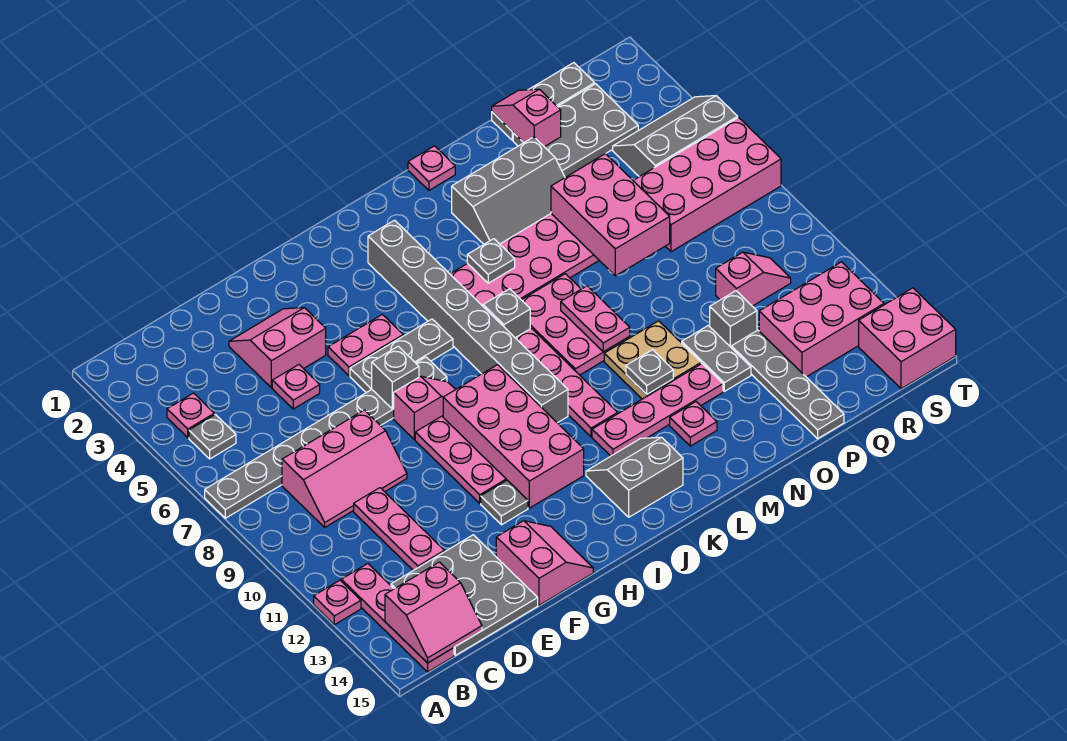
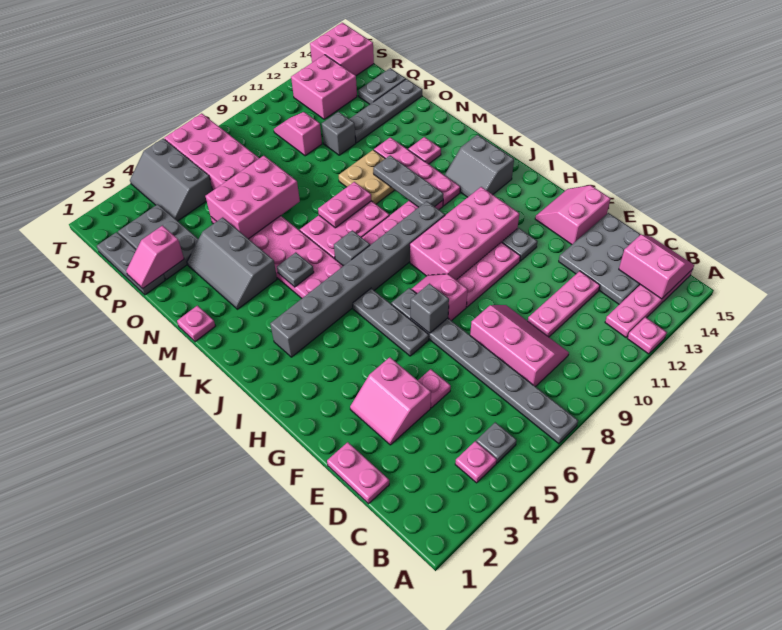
pink 1x2 plate [328,314,403,376] -> pink 1x2 plate moved to [327,442,389,504]
grey 2x3 slope [452,137,565,244] -> grey 2x3 slope turned to [187,217,277,309]
grey 1x1 plate [626,350,673,394] -> grey 1x3 plate [373,155,443,207]
grey 1x2 plate [682,326,751,391] -> grey 1x2 plate moved to [358,68,406,104]
pink 2x3 brick [759,262,884,377] -> pink 2x2 brick [291,55,357,119]

